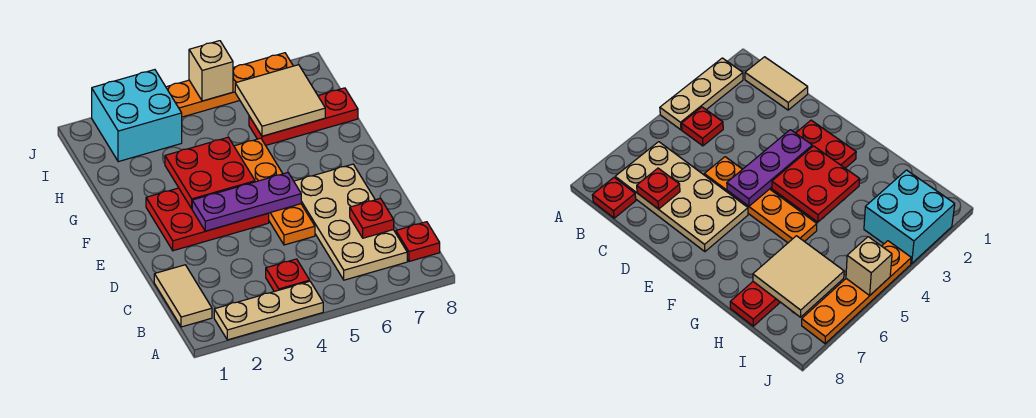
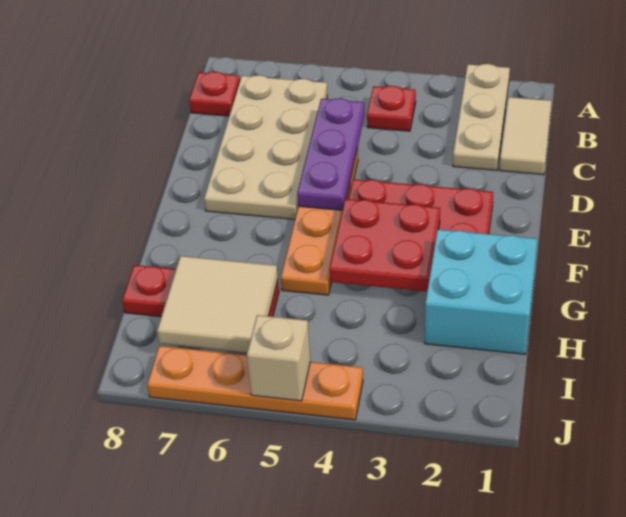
tan 1x3 plate [214,281,323,340] -> tan 1x3 plate turned to [453,64,510,170]
red 1x1 plate [350,198,394,238] -> none
purple 1x3 plate [192,173,301,231] -> purple 1x3 plate turned to [297,98,365,210]
cyan 2x2 brick [92,70,182,162] -> cyan 2x2 brick moved to [425,229,537,354]

